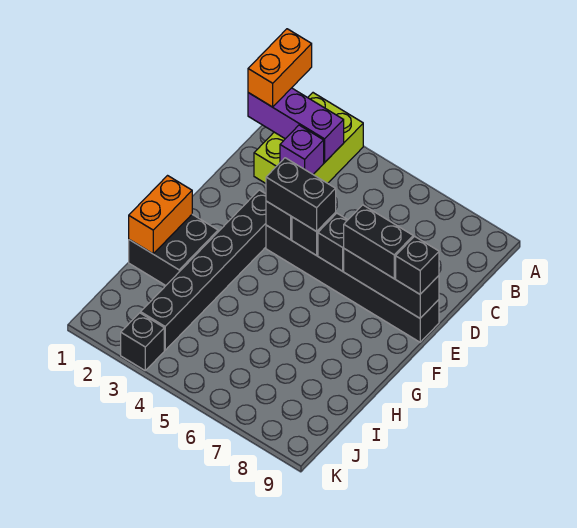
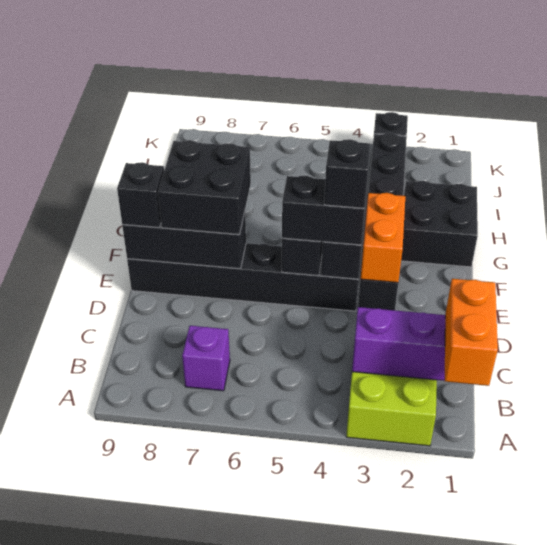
purple 1x1 brick [280,125,324,174] -> purple 1x1 brick moved to [182,326,230,391]
black 1x1 brick [318,213,347,271] -> black 1x1 brick moved to [324,139,370,208]
black 1x2 brick [344,205,413,278] -> black 2x2 brick [158,140,251,234]
orange 1x2 brick [129,176,192,254] -> orange 1x2 brick moved to [361,193,405,283]

